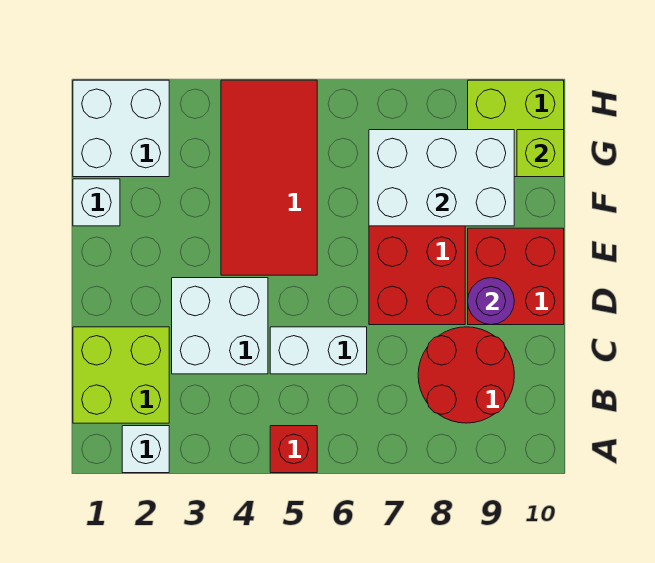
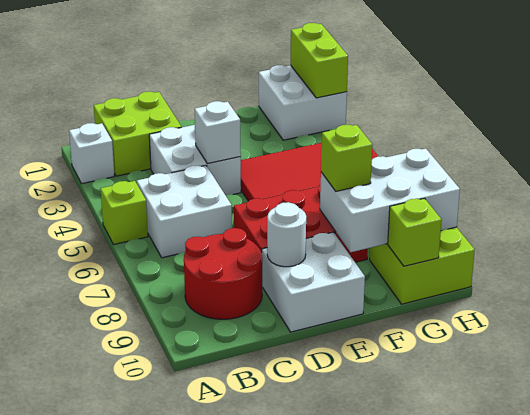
red 1x1 brick [270,426,317,473] -> lime 1x1 brick [101,181,148,244]
white 1x2 brick [270,327,367,374] -> white 2x2 brick [137,165,232,258]
red 2x2 brick [468,228,564,325] -> white 2x2 brick [262,232,365,332]
purple 1x1 round brick [468,278,514,325] -> white 1x1 round brick [267,202,306,267]
white 1x1 brick [73,179,120,226] -> white 1x1 brick moved to [195,101,241,164]
white 2x3 brick [369,130,514,226] -> white 2x3 brick turned to [320,149,460,252]
none -> lime 1x1 brick [321,125,372,191]
none -> lime 1x2 brick [291,23,348,98]

